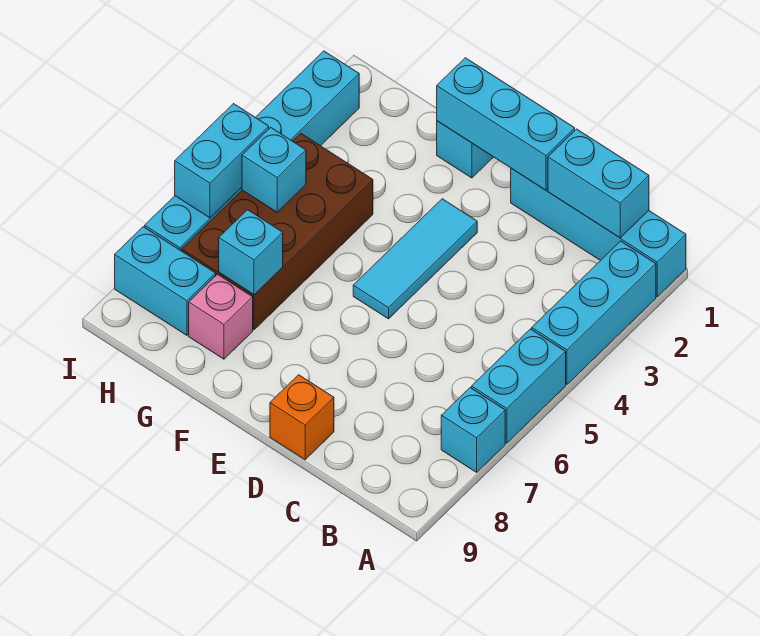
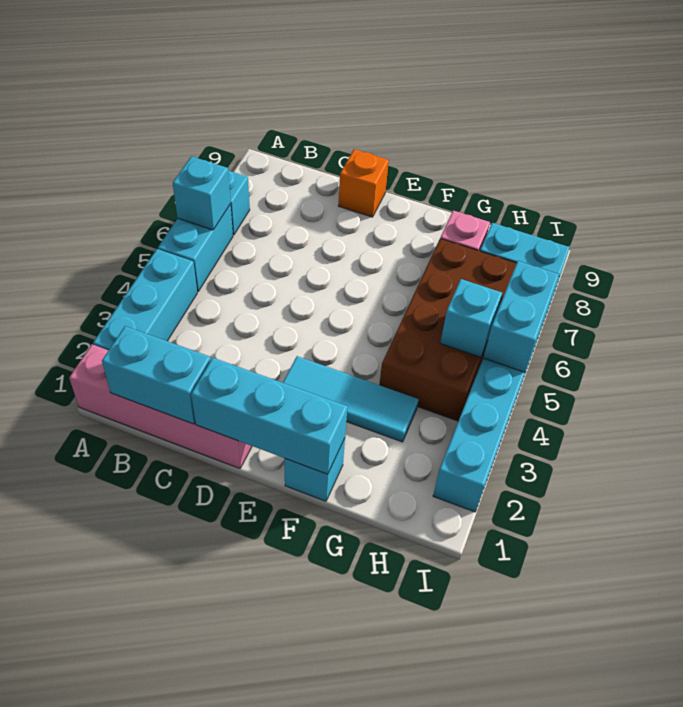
cyan 1x4 brick [511,168,686,297] -> pink 1x4 brick [69,344,252,468]
cyan 1x3 tile [353,199,477,319] -> cyan 1x3 tile turned to [283,356,419,442]
cyan 1x1 brick [219,210,283,295] -> cyan 1x1 brick moved to [173,156,231,230]

